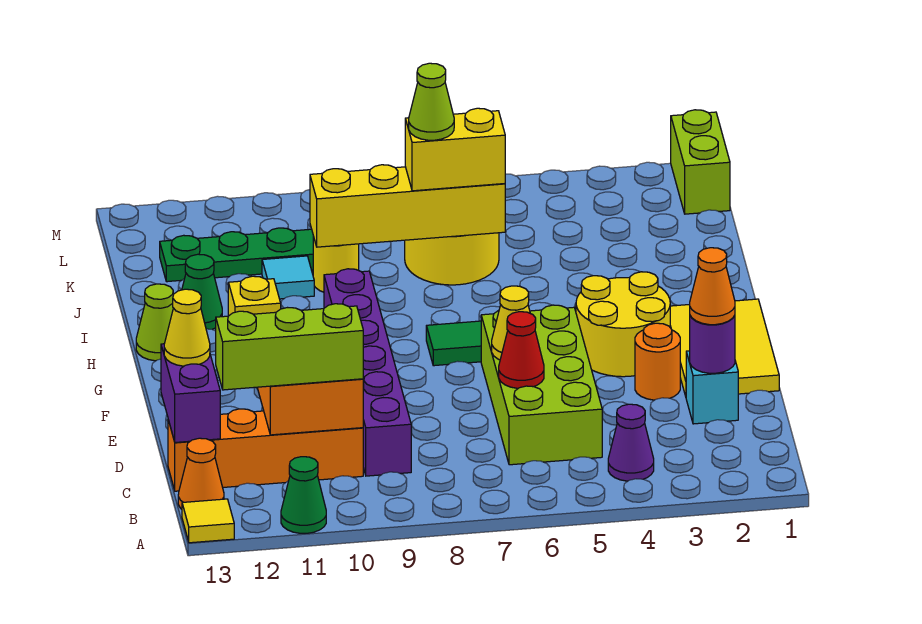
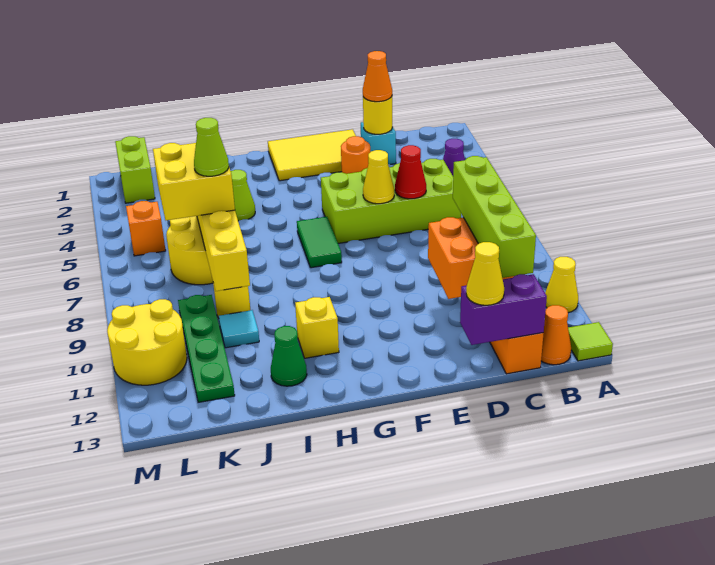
green 1x1 cone [281,457,326,533] -> yellow 1x1 cone [545,257,578,313]
yellow 1x1 tile [182,499,234,543] -> lime 1x1 tile [568,322,613,361]
purple 1x6 brick [324,269,411,476] -> none
lime 1x3 brick [216,304,363,390] -> lime 1x4 brick [453,156,536,278]
purple 1x1 round brick [690,315,735,373] -> yellow 1x1 round brick [363,97,392,134]
yellow 2x2 round brick [576,272,670,377] -> yellow 2x2 round brick moved to [107,299,187,385]
lime 1x1 cone [136,284,173,361] -> lime 1x1 cone moved to [231,170,255,221]
yellow 1x2 brick [405,108,505,191] -> yellow 2x2 brick [153,143,235,220]
lime 1x2 brick [671,110,730,214] -> lime 1x2 brick turned to [115,136,155,203]
none -> orange 1x1 brick [126,201,166,256]

